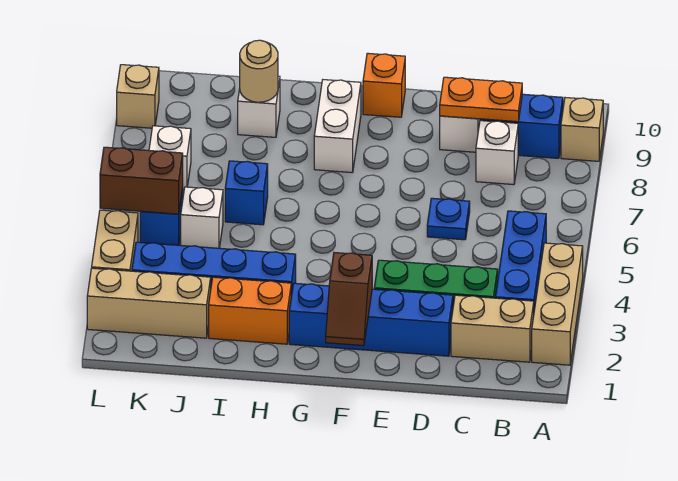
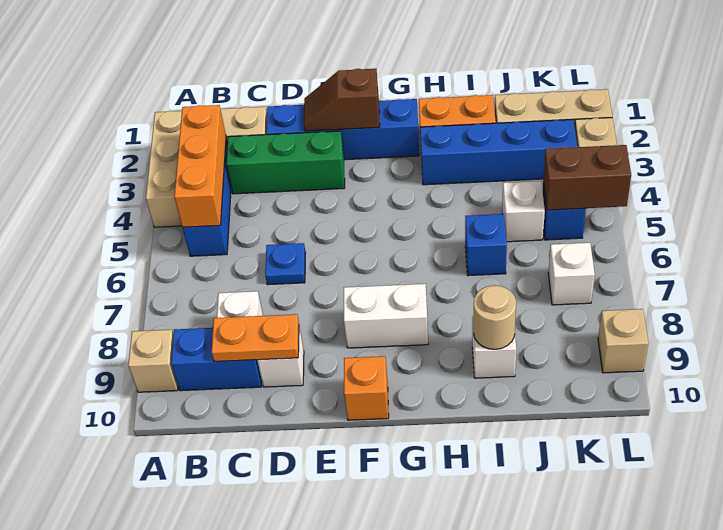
none -> orange 1x3 brick [174,105,226,227]
brown 1x2 slope [326,253,372,346] -> brown 1x2 slope turned to [304,69,380,131]
white 1x2 brick [314,80,361,173] -> white 1x2 brick turned to [344,284,428,348]

